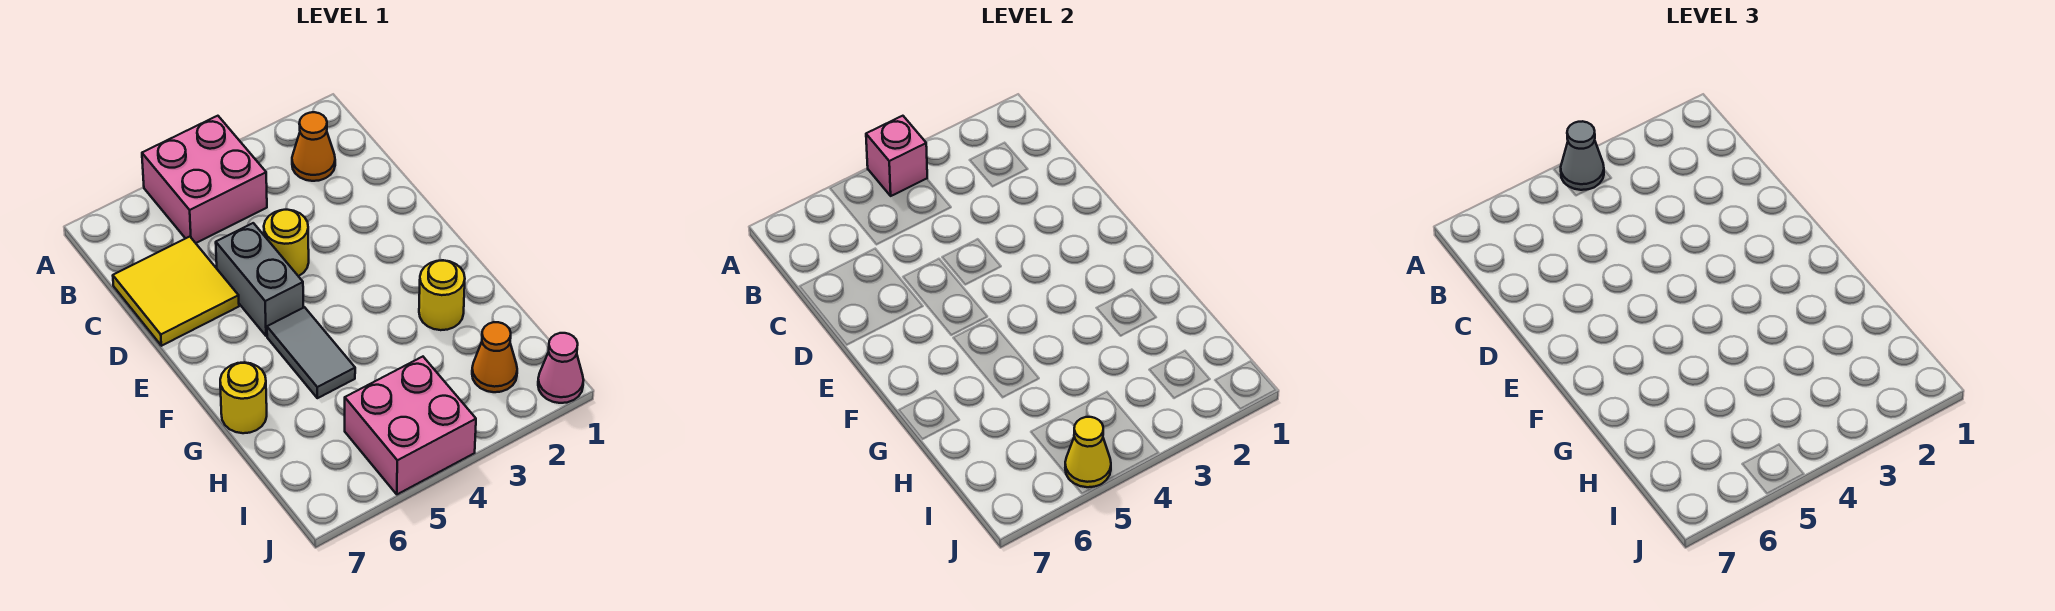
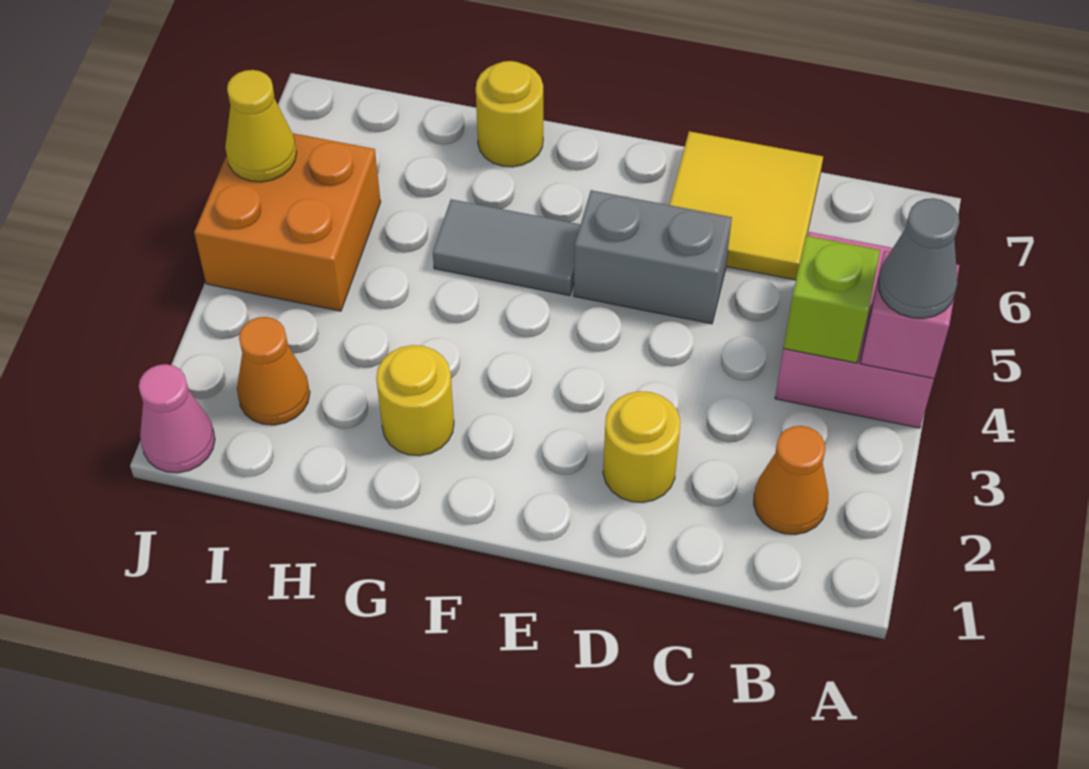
none -> lime 1x1 brick [784,236,880,363]
yellow 1x1 round brick [264,210,309,276] -> yellow 1x1 round brick moved to [603,391,680,503]
pink 2x2 brick [345,357,476,494] -> orange 2x2 brick [194,133,381,311]

